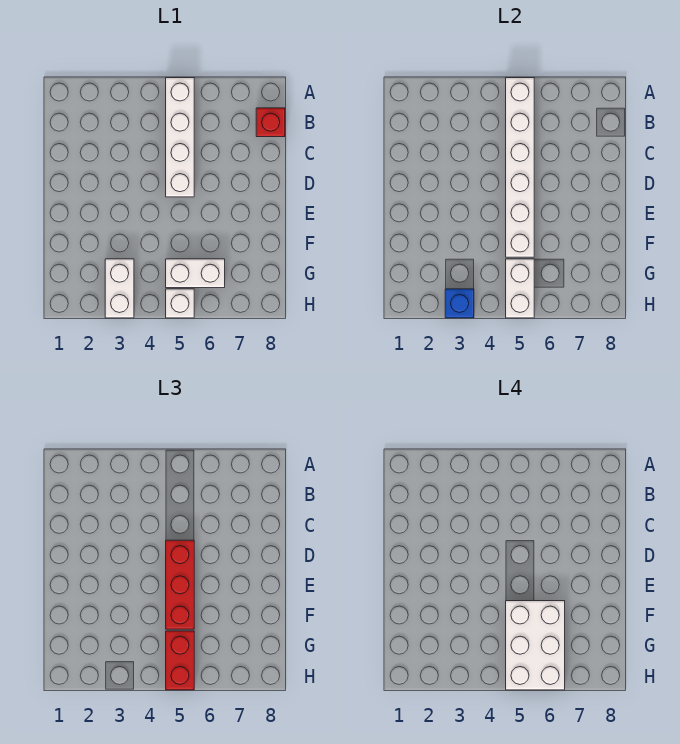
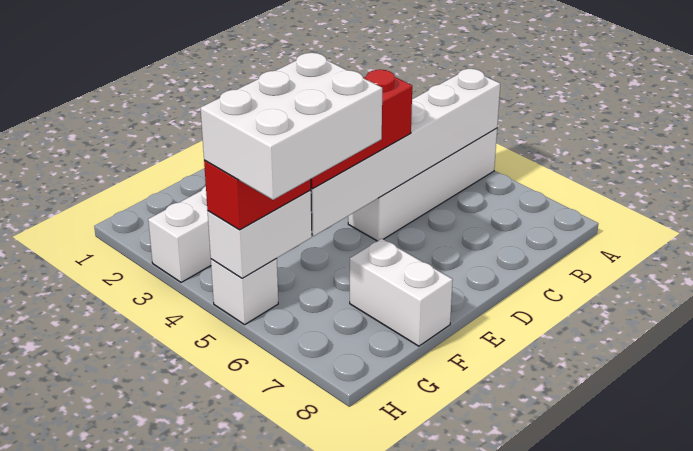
red 1x1 brick [256,108,285,137] -> none
white 1x2 brick [166,259,225,288] -> white 1x2 brick moved to [350,239,453,346]
blue 1x1 brick [445,289,474,318] -> none

